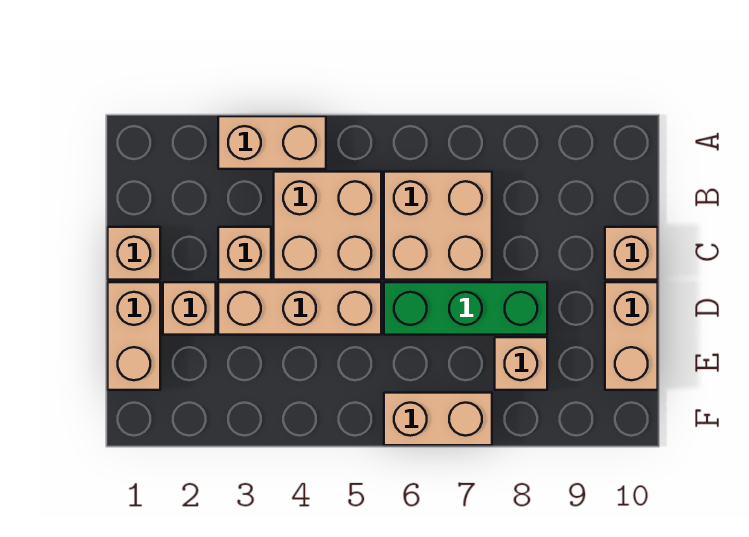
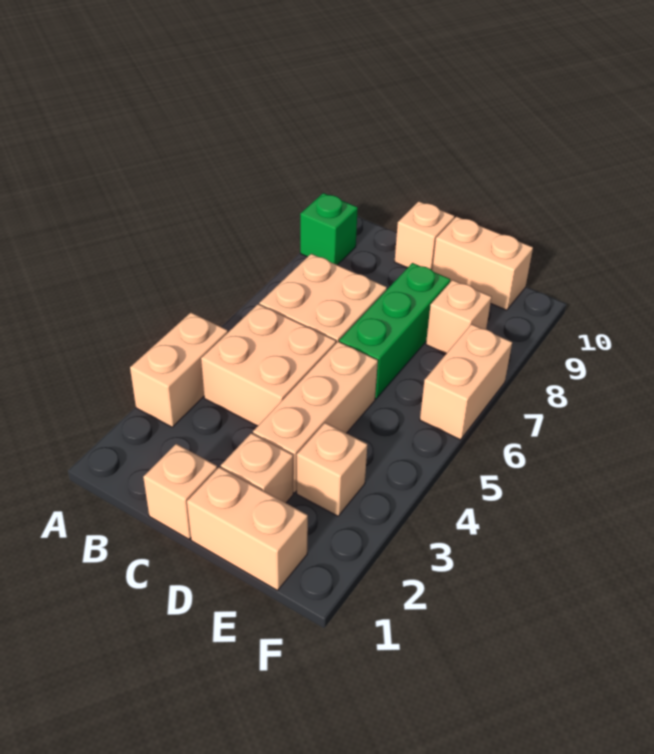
none -> green 1x1 brick [300,193,358,265]
tan 1x1 brick [218,227,271,280] -> tan 1x1 brick moved to [297,423,367,516]

